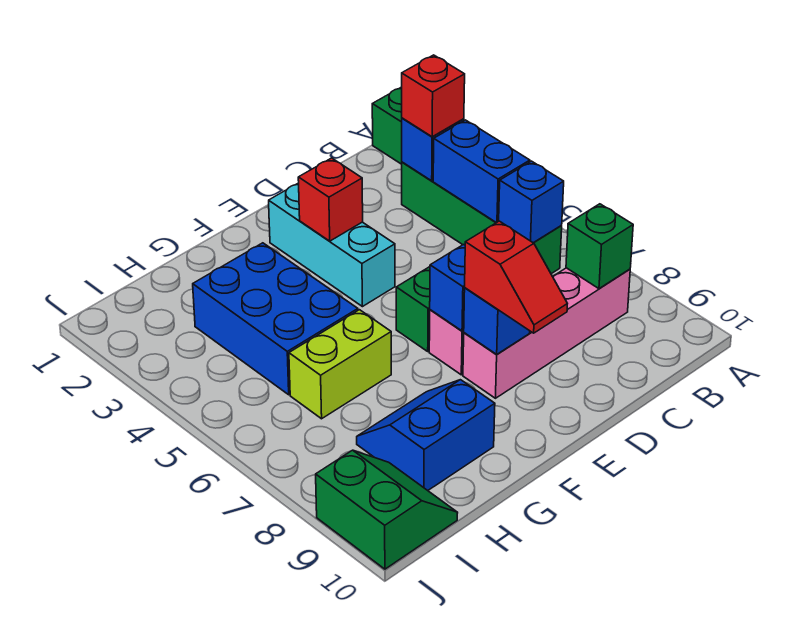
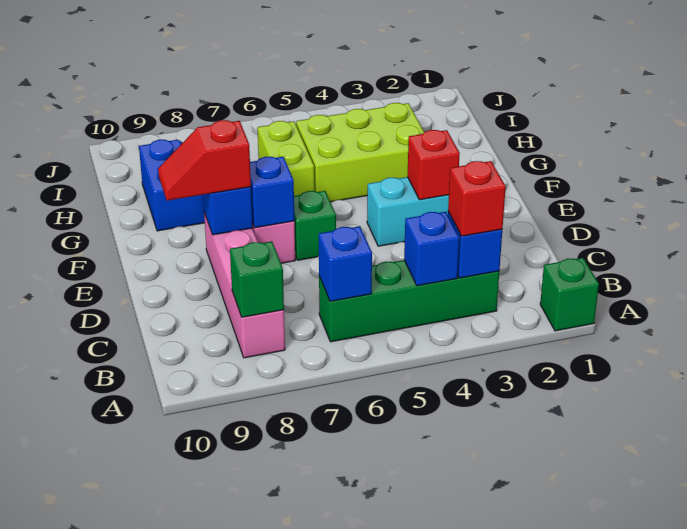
blue 1x2 brick [433,120,530,223] -> blue 1x1 brick [404,212,459,286]
blue 2x3 brick [193,243,358,395] -> lime 2x3 brick [296,103,424,202]
green 2x2 slope [316,450,458,569] -> none

